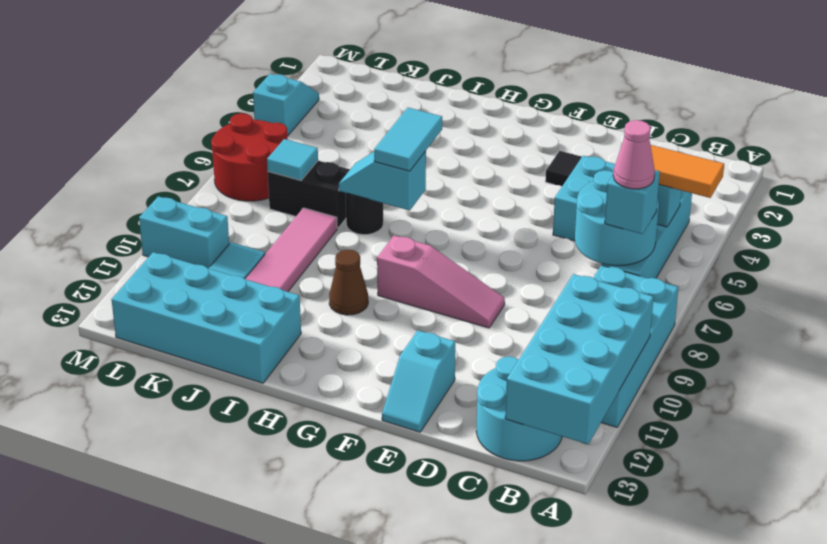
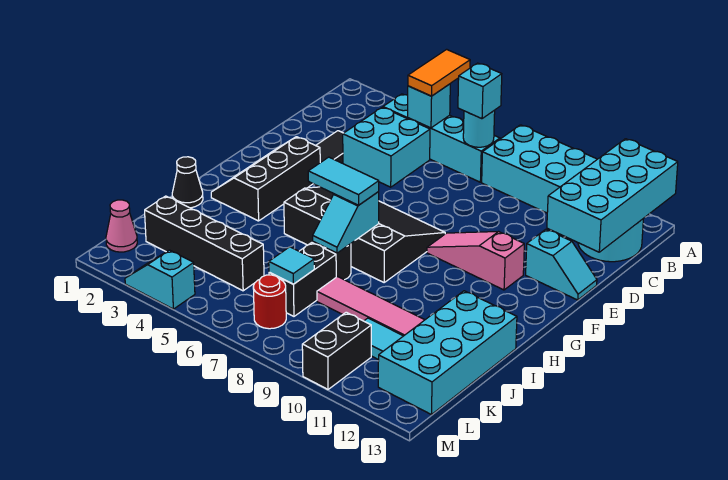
cyan 2x4 brick [505,274,654,444] -> cyan 2x4 brick turned to [547,139,678,252]
cyan 2x2 round brick [575,170,659,266] -> cyan 1x1 round brick [463,110,495,147]
pink 1x1 cone [613,120,655,189] -> pink 1x1 cone moved to [106,200,137,252]
pink 1x3 slope [377,235,505,328] -> pink 1x3 slope turned to [427,232,524,290]
none -> black 2x3 slope [211,137,320,221]
none -> black 3x4 slope [284,187,445,282]
brown 1x1 cone [329,250,368,315] -> none
none -> black 1x1 cone [172,157,203,208]
none -> black 1x4 brick [145,196,264,291]
red 2x2 round brick [211,113,288,201] -> red 1x1 round brick [253,275,286,329]
cyan 1x2 brick [139,196,229,268] -> black 1x2 brick [302,312,371,389]

